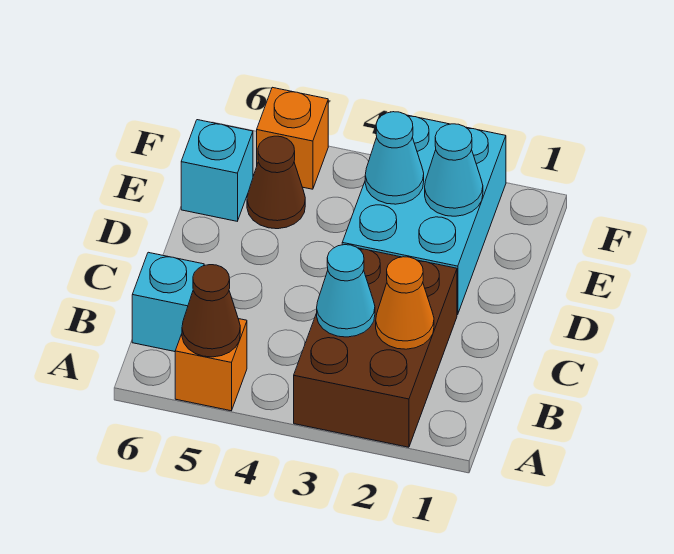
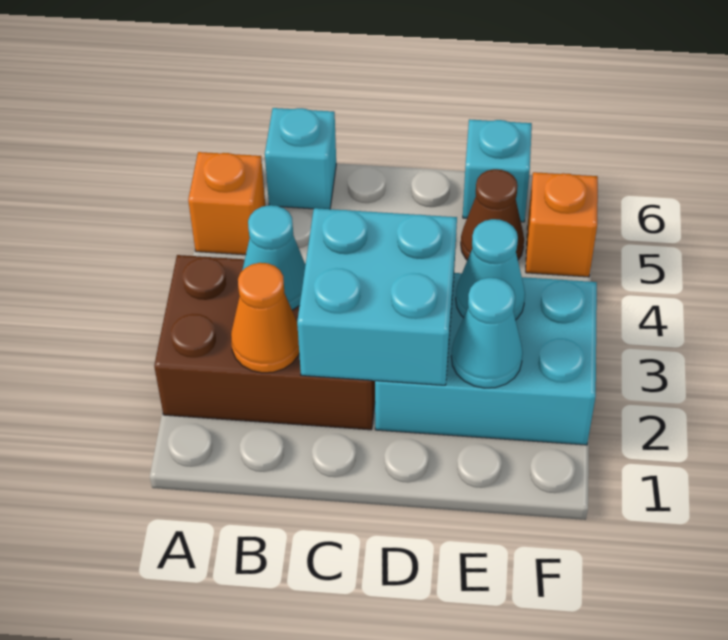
brown 1x1 cone [182,265,240,357] -> none
none -> cyan 2x2 brick [297,208,457,385]

